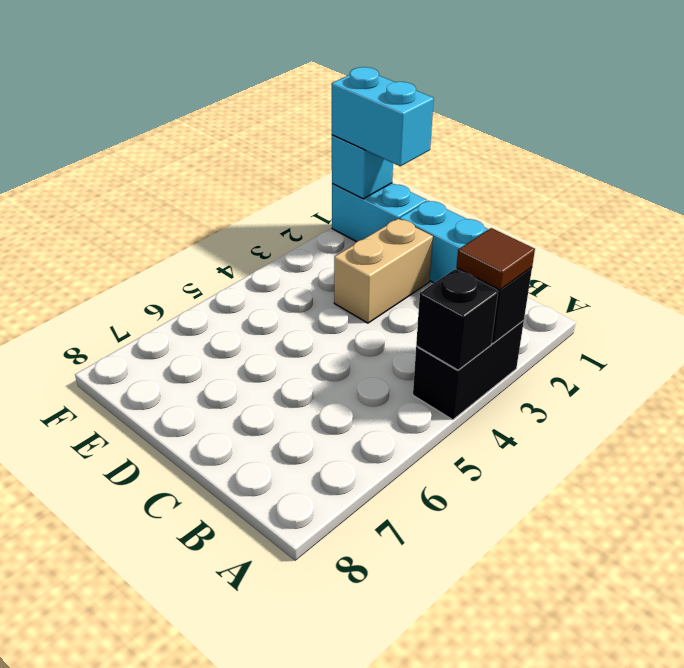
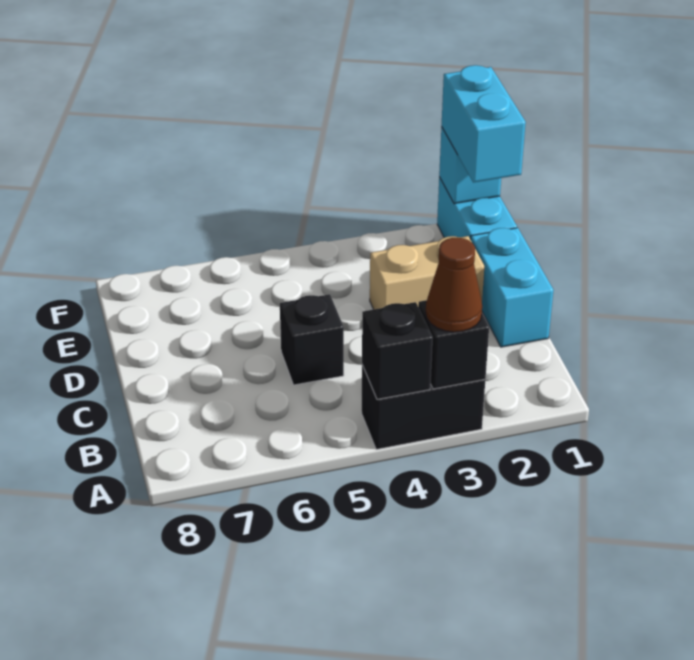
brown 1x1 tile [456,228,535,290] -> brown 1x1 cone [426,237,482,332]
none -> black 1x1 brick [280,294,344,385]

